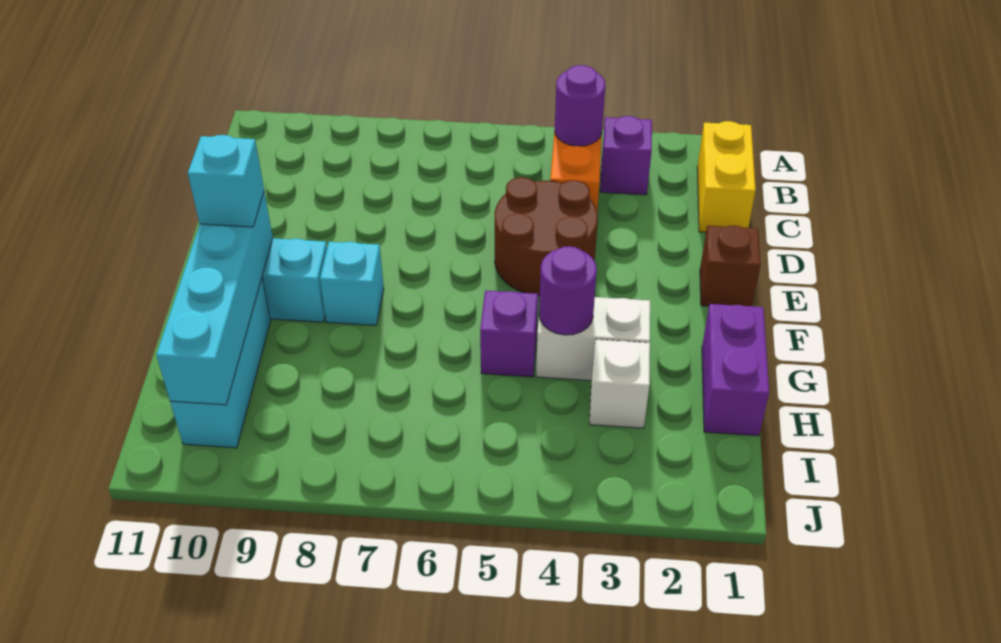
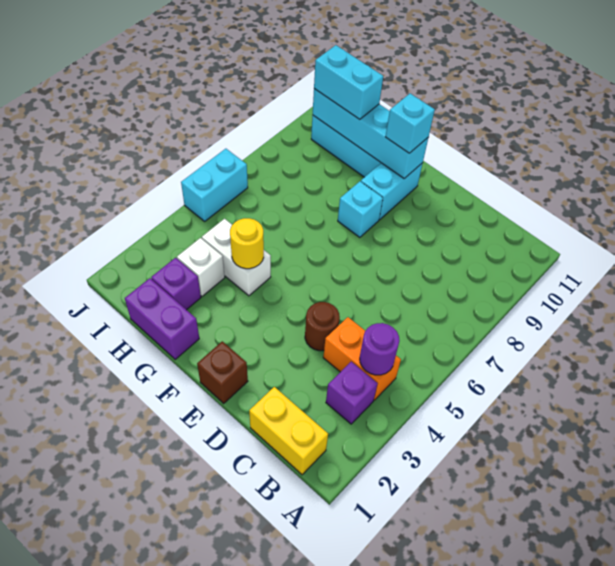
brown 2x2 round brick [495,177,598,296] -> brown 1x1 round brick [305,302,340,351]
white 1x2 brick [536,297,650,381] -> white 1x2 brick turned to [202,219,271,296]
purple 1x1 round brick [539,246,597,335] -> yellow 1x1 round brick [230,218,264,269]
purple 1x1 brick [480,291,538,377] -> purple 1x1 brick moved to [151,258,201,310]
none -> cyan 1x2 brick [314,45,383,119]
none -> cyan 1x2 brick [181,149,248,221]

